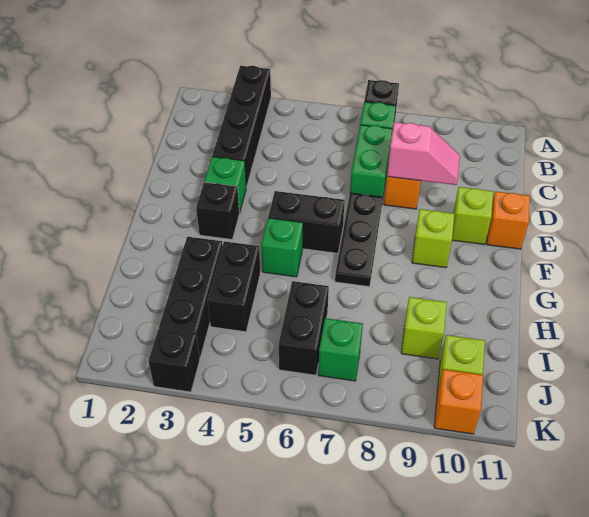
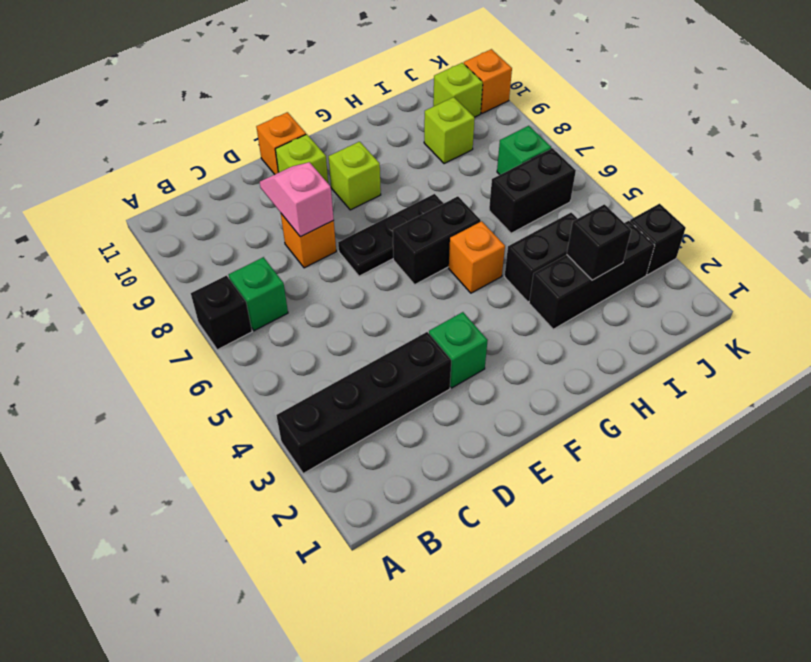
green 1x2 brick [350,125,392,202] -> none
black 1x1 brick [196,182,239,240] -> black 1x1 brick moved to [567,204,631,280]
black 1x2 brick [268,191,345,253] -> black 1x2 brick turned to [393,196,481,284]
green 1x1 brick [261,218,303,277] -> orange 1x1 brick [449,221,505,293]

